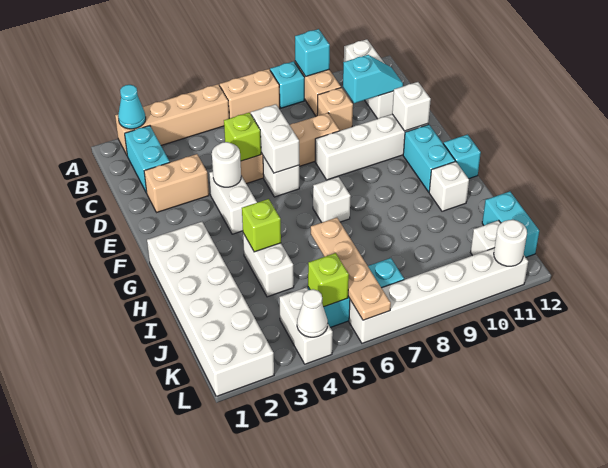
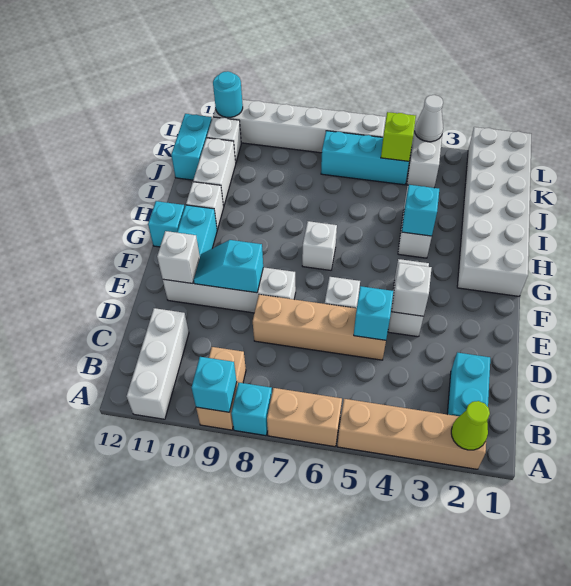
cyan 1x1 cone [118,85,146,129] -> lime 1x1 cone [451,401,490,450]
tan 1x1 brick [317,88,353,131] -> none
cyan 1x2 slope [343,55,403,103] -> cyan 1x2 slope moved to [194,240,263,293]
tan 1x2 brick [144,154,209,212] -> none
lime 1x1 brick [224,113,261,161] -> cyan 1x1 brick [354,286,393,340]
white 1x2 brick [251,104,299,173] -> white 1x2 brick moved to [193,138,236,207]
white 1x1 round brick [212,142,241,187] -> white 1x1 brick [392,263,432,316]
lime 1x1 brick [242,199,281,252] -> cyan 1x1 brick [402,185,439,236]
tan 1x4 plate [311,218,391,320] -> none
white 1x1 round brick [494,220,527,266] -> cyan 1x1 round brick [213,71,243,117]

